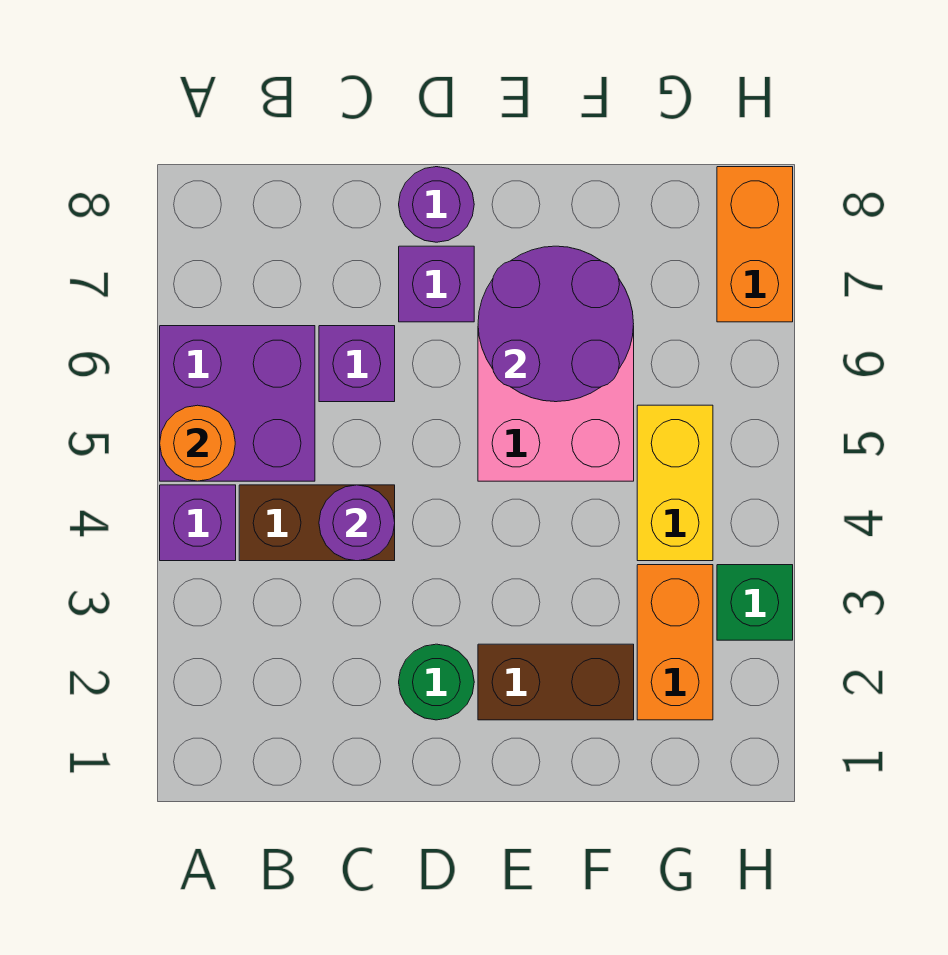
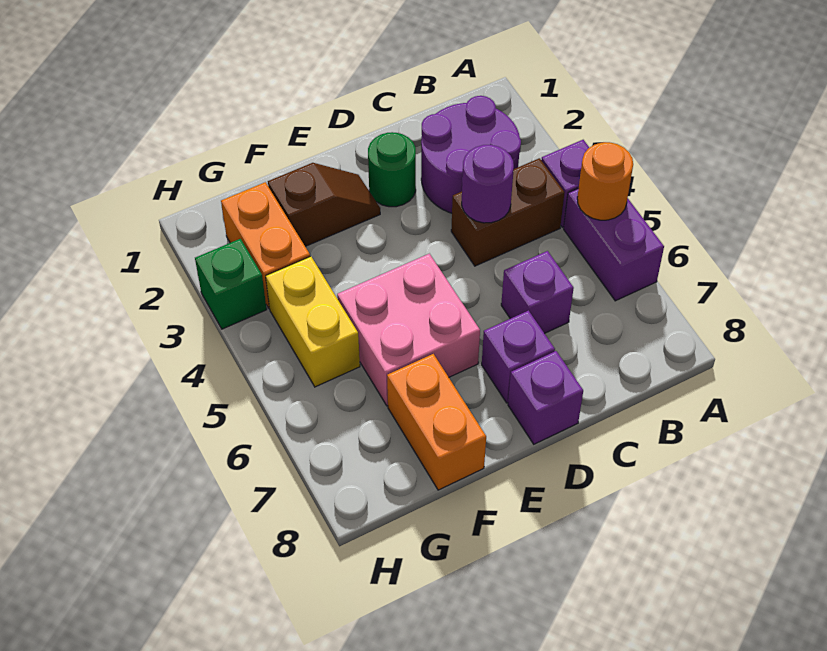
purple 2x2 brick [160,326,315,481] -> purple 1x2 brick [564,188,664,301]
purple 1x1 round brick [399,167,474,242] -> purple 1x1 brick [508,351,583,444]
brown 1x2 brick [478,644,634,720] -> brown 1x2 slope [268,163,380,246]
purple 2x2 round brick [478,246,634,402] -> purple 2x2 round brick moved to [421,96,521,213]
orange 1x2 brick [717,167,793,322] -> orange 1x2 brick moved to [387,354,486,490]

